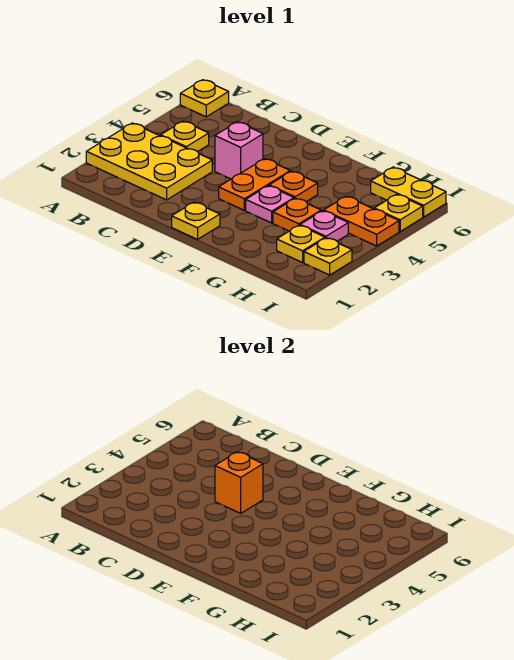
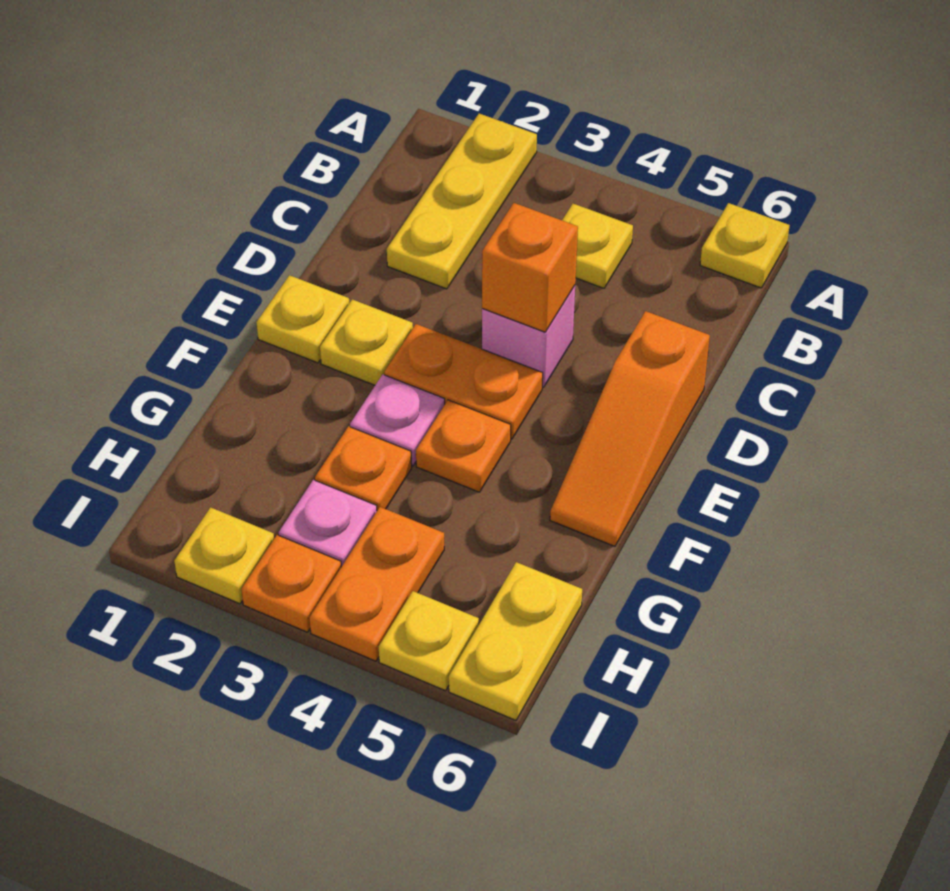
yellow 2x3 plate [86,123,212,200] -> yellow 1x3 plate [387,114,537,289]
none -> orange 1x3 slope [550,311,710,546]
yellow 1x1 plate [277,225,325,262] -> yellow 1x1 plate moved to [320,299,413,385]
none -> orange 1x1 plate [241,535,341,632]

